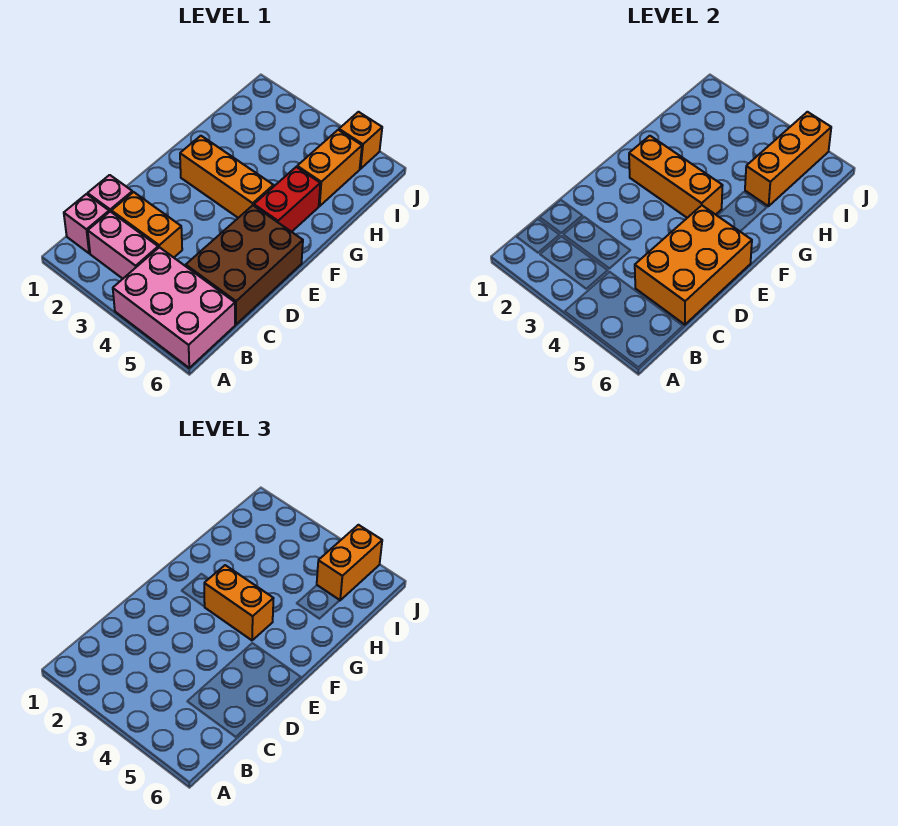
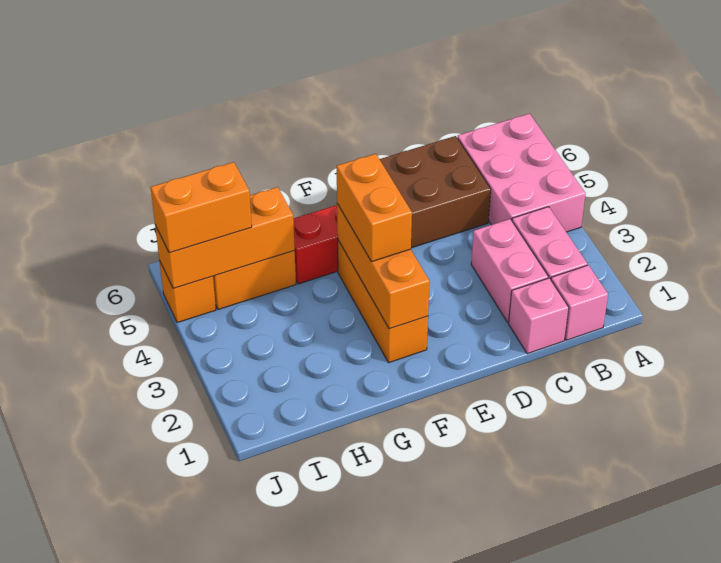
orange 1x2 brick [111,192,182,257] -> pink 1x2 brick [471,219,548,322]
orange 2x3 brick [635,205,752,325] -> none

